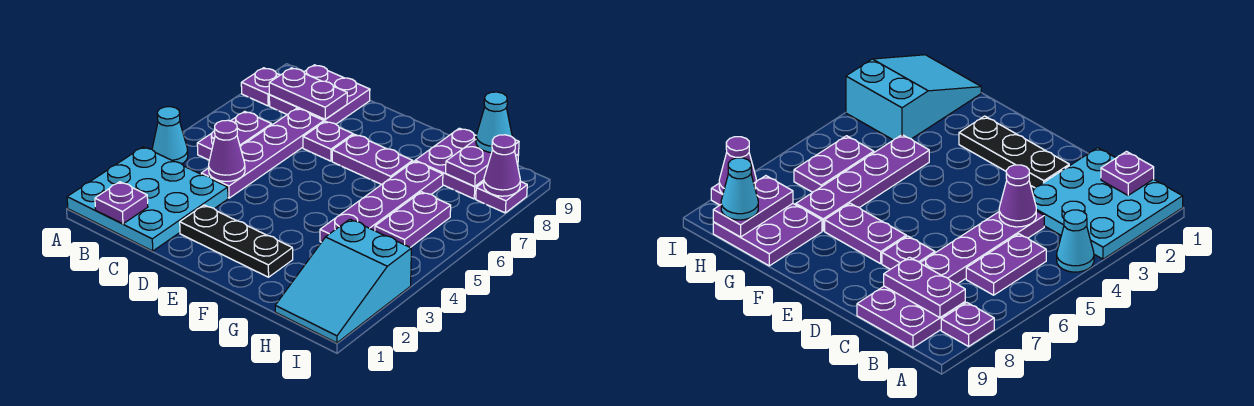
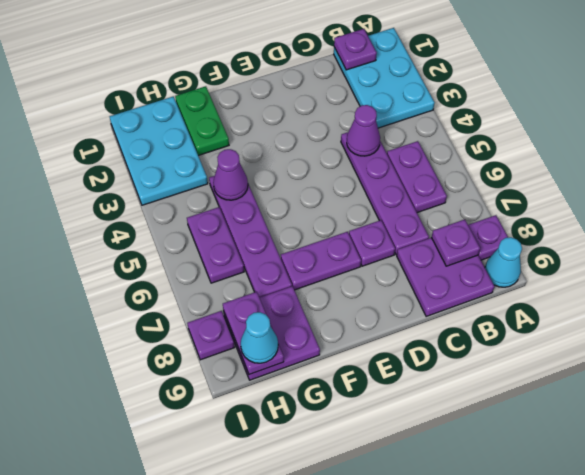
cyan 3x3 plate [67,147,228,251] -> cyan 2x3 plate [334,28,435,128]
cyan 1x1 cone [152,107,188,164] -> cyan 1x1 cone moved to [485,237,522,287]
purple 1x2 plate [269,68,347,119] -> purple 1x1 plate [431,220,480,266]
black 1x3 plate [180,205,293,277] -> none
none -> green 1x2 plate [175,86,229,156]
cyan 2x3 slope [275,219,411,343] -> cyan 2x3 plate [110,97,208,205]
purple 1x1 cone [484,135,520,196] -> purple 1x1 cone moved to [213,149,248,200]

